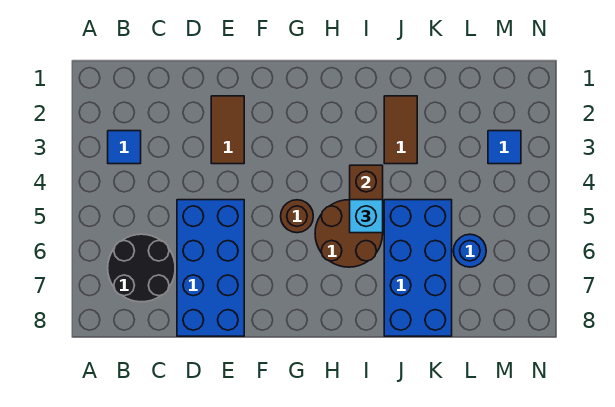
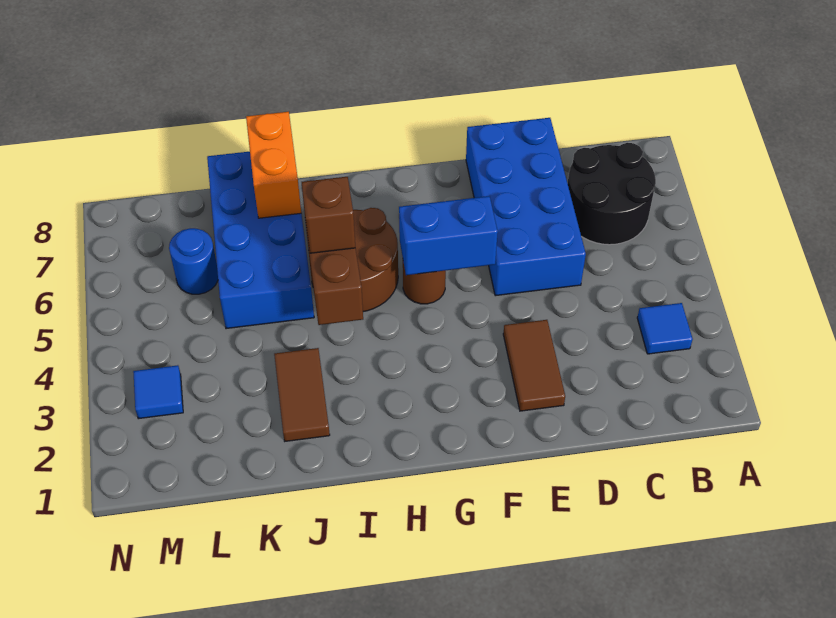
none -> blue 1x2 brick [399,196,498,275]
cyan 1x1 brick [350,200,383,233] -> brown 1x1 brick [302,177,355,253]
none -> orange 1x2 brick [246,112,301,218]

